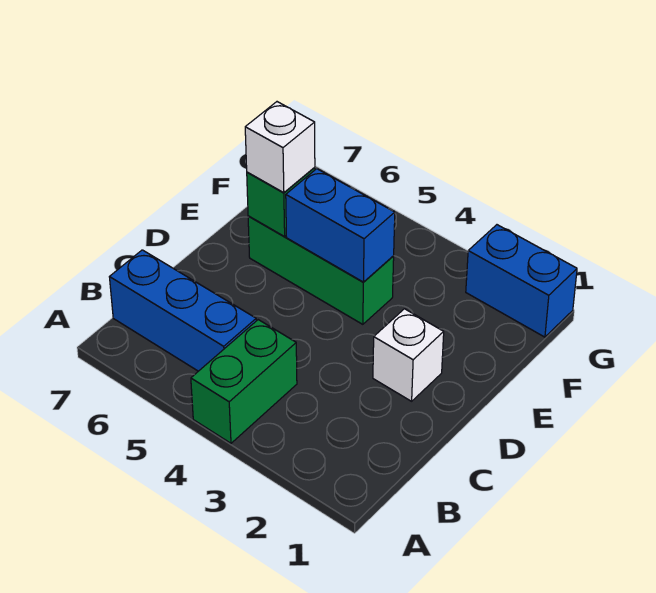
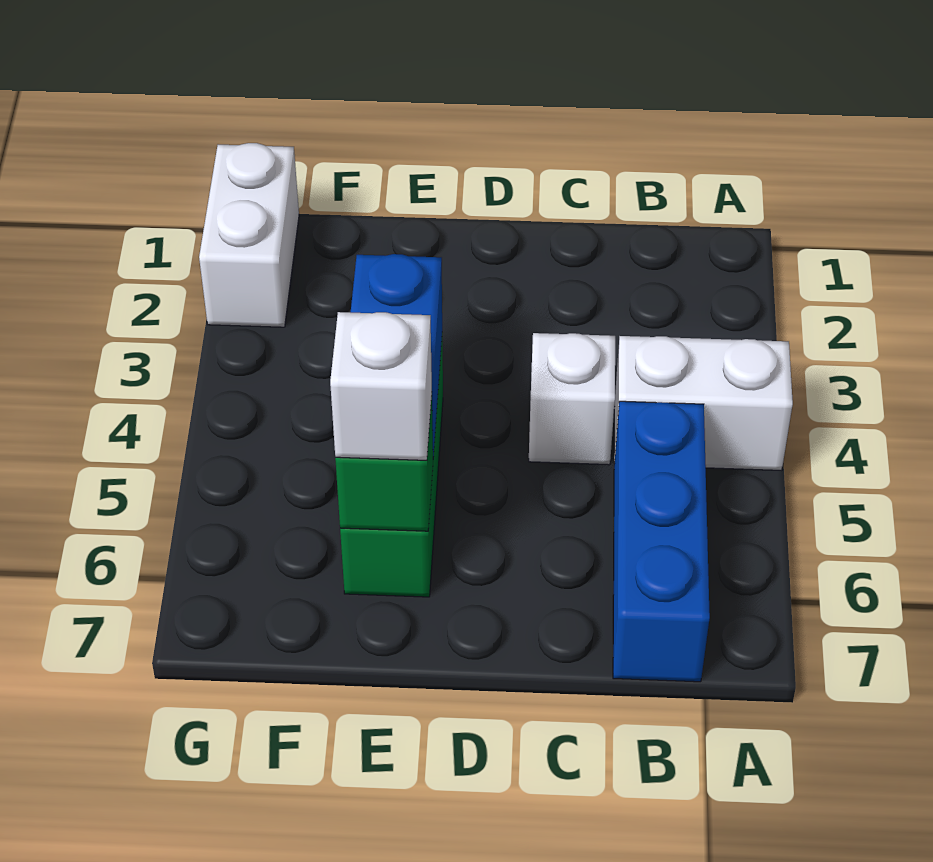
green 1x2 brick [191,320,297,443] -> white 1x2 brick [614,336,793,470]
white 1x1 brick [373,309,444,401] -> white 1x1 brick moved to [529,333,615,465]
blue 1x2 brick [466,225,577,337] -> white 1x2 brick [199,143,299,327]

